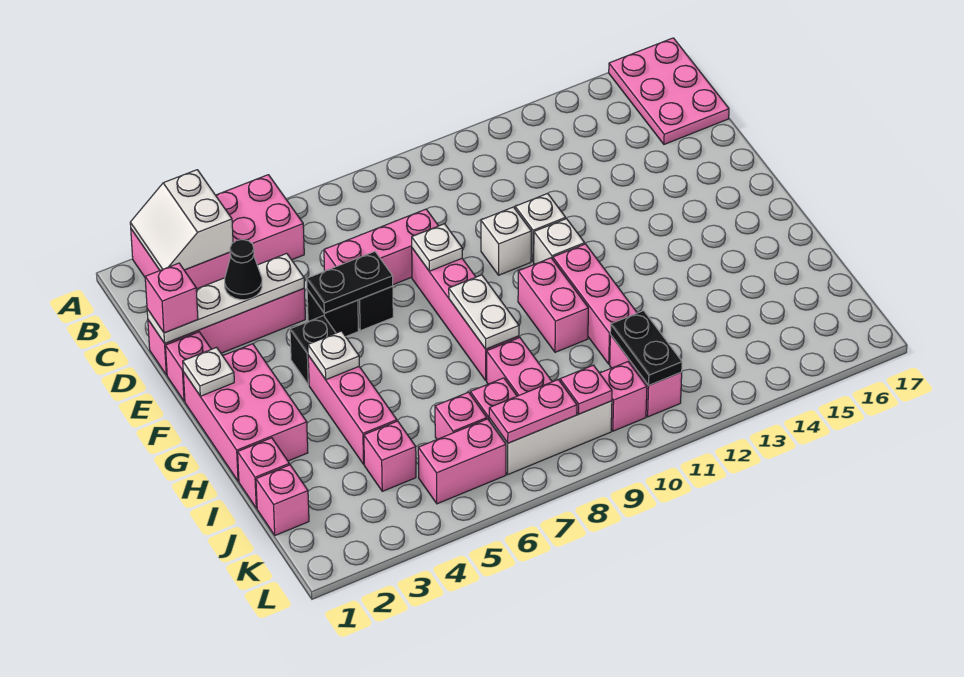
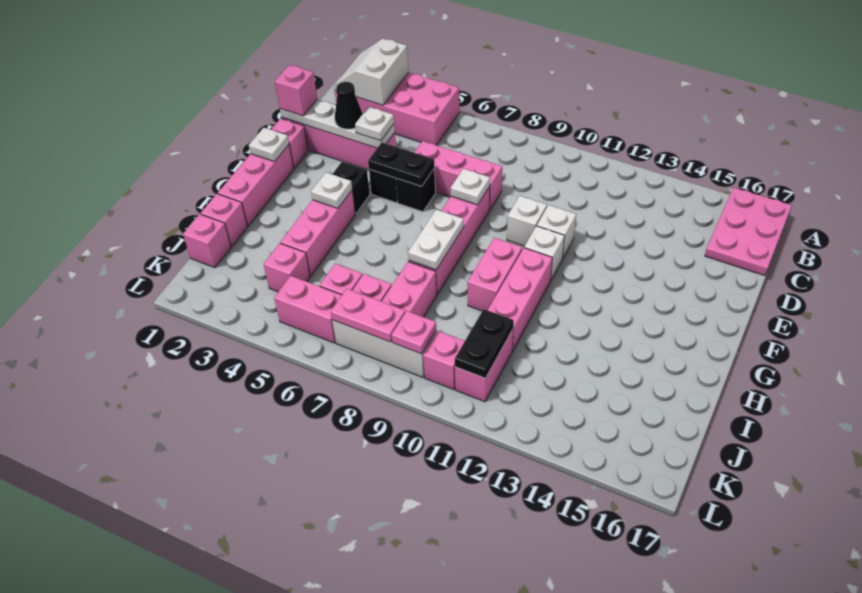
none -> white 1x1 plate [355,107,394,141]
pink 2x3 brick [183,344,308,481] -> pink 1x3 brick [218,145,294,226]

